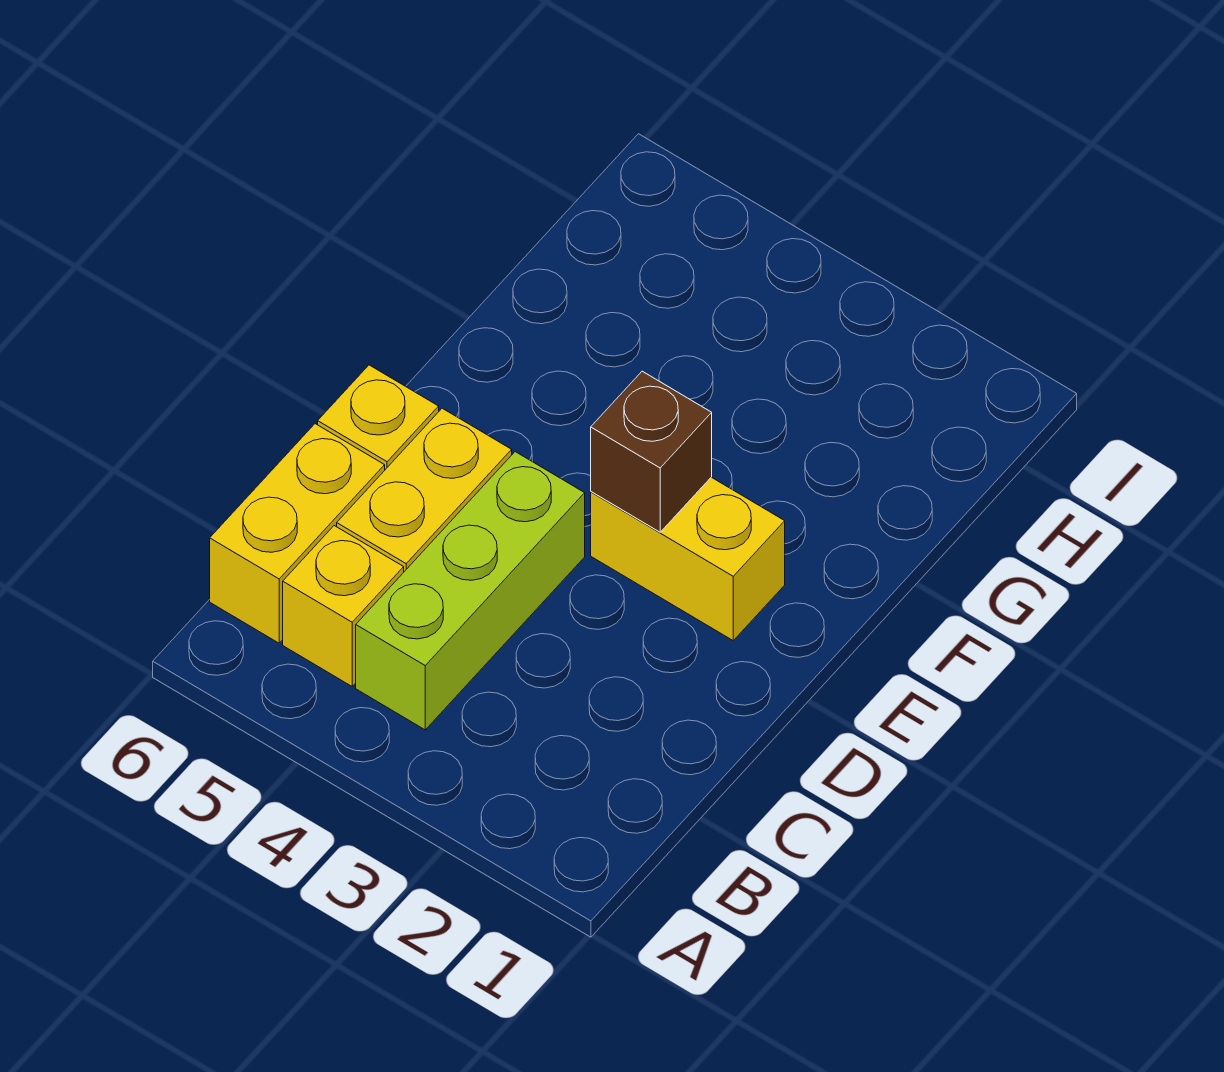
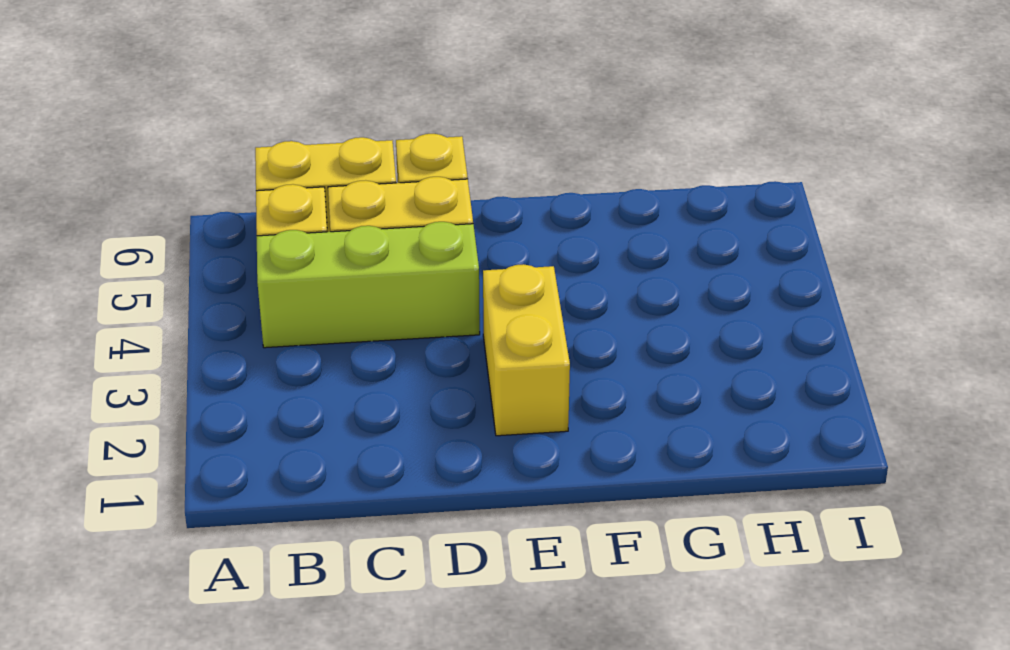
brown 1x1 brick [591,371,712,532] -> none

